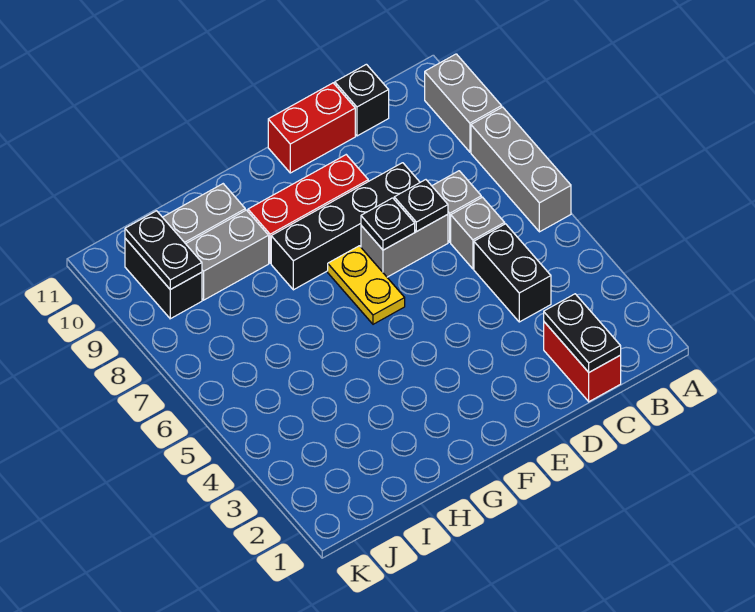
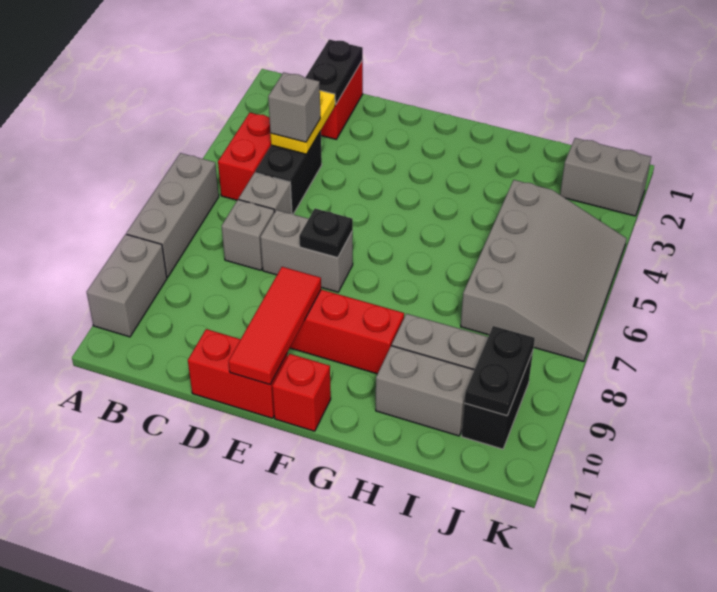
none -> red 1x2 brick [218,113,271,200]
none -> grey 1x1 brick [268,72,320,142]
black 1x1 brick [335,64,389,136] -> none
black 1x1 plate [394,180,448,231] -> none
black 1x4 brick [271,163,420,290] -> none
none -> red 1x3 tile [228,267,321,385]
yellow 1x2 plate [328,246,405,324] -> yellow 1x2 plate moved to [270,91,335,154]
none -> red 1x1 brick [272,354,331,431]
none -> grey 3x4 slope [461,180,627,362]
none -> grey 1x2 brick [560,138,651,216]

